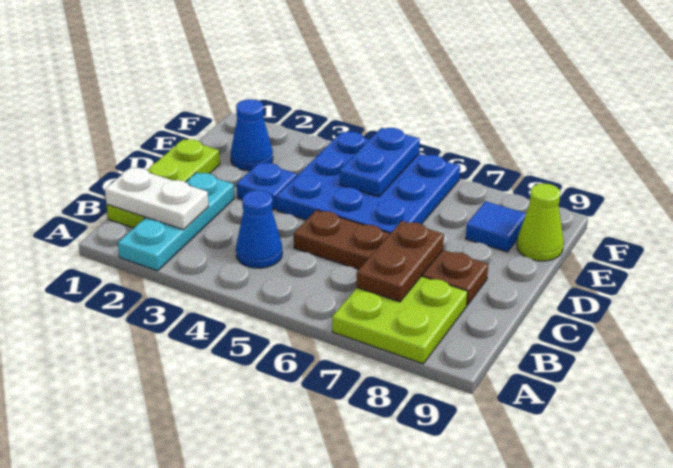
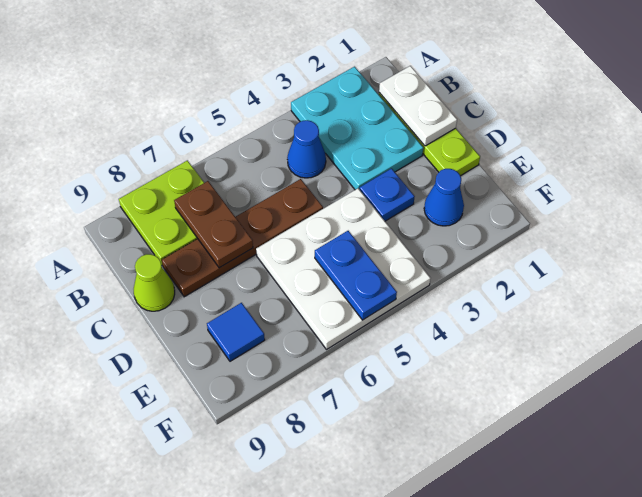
cyan 1x3 plate [118,172,234,271] -> cyan 2x3 plate [291,67,423,190]
white 1x2 plate [105,167,209,230] -> white 1x2 plate turned to [379,66,457,146]
blue 3x3 plate [276,132,460,233] -> white 3x3 plate [256,188,431,349]
lime 1x1 cone [517,184,564,261] -> lime 1x1 cone moved to [134,254,175,311]

